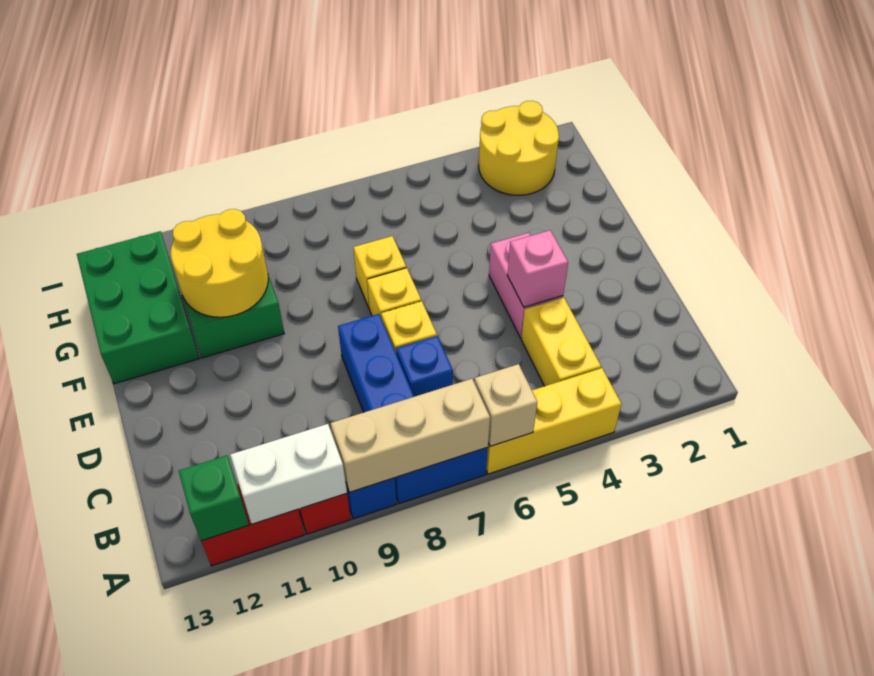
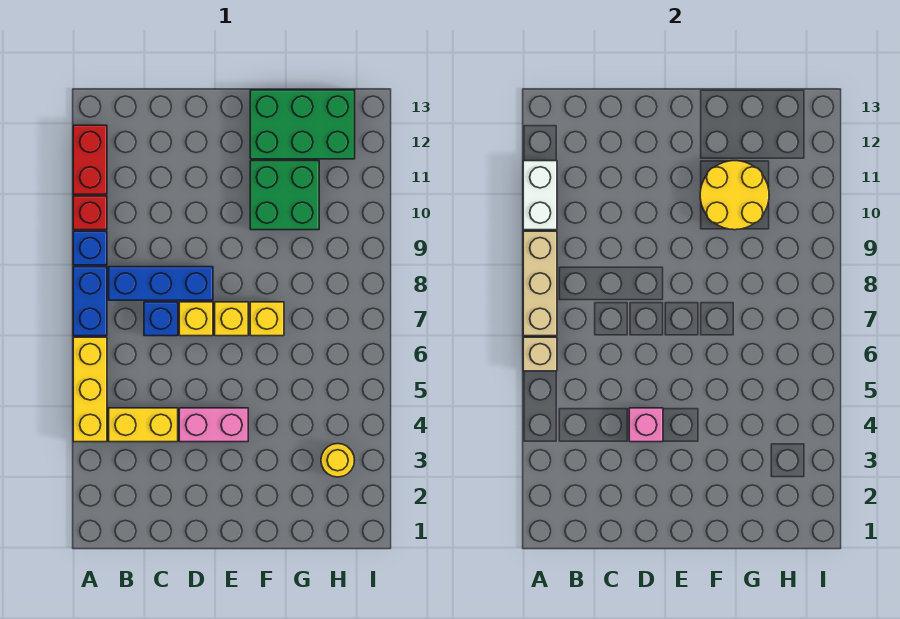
green 1x1 brick [179,455,249,541] -> none
yellow 2x2 round brick [479,101,559,195] -> yellow 1x1 round brick [321,444,355,477]

